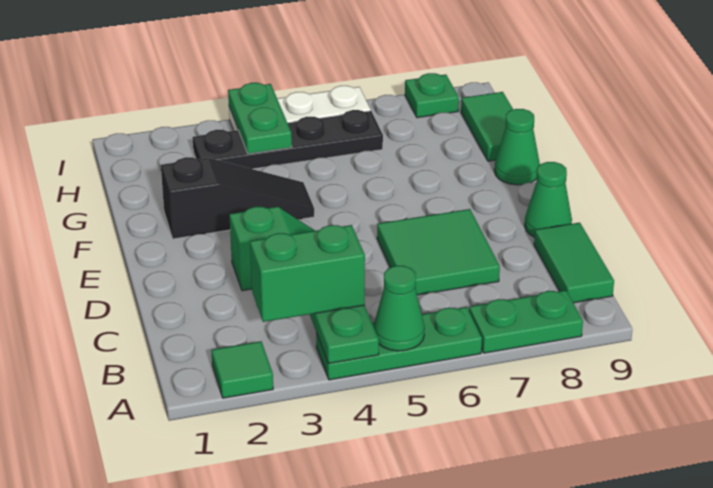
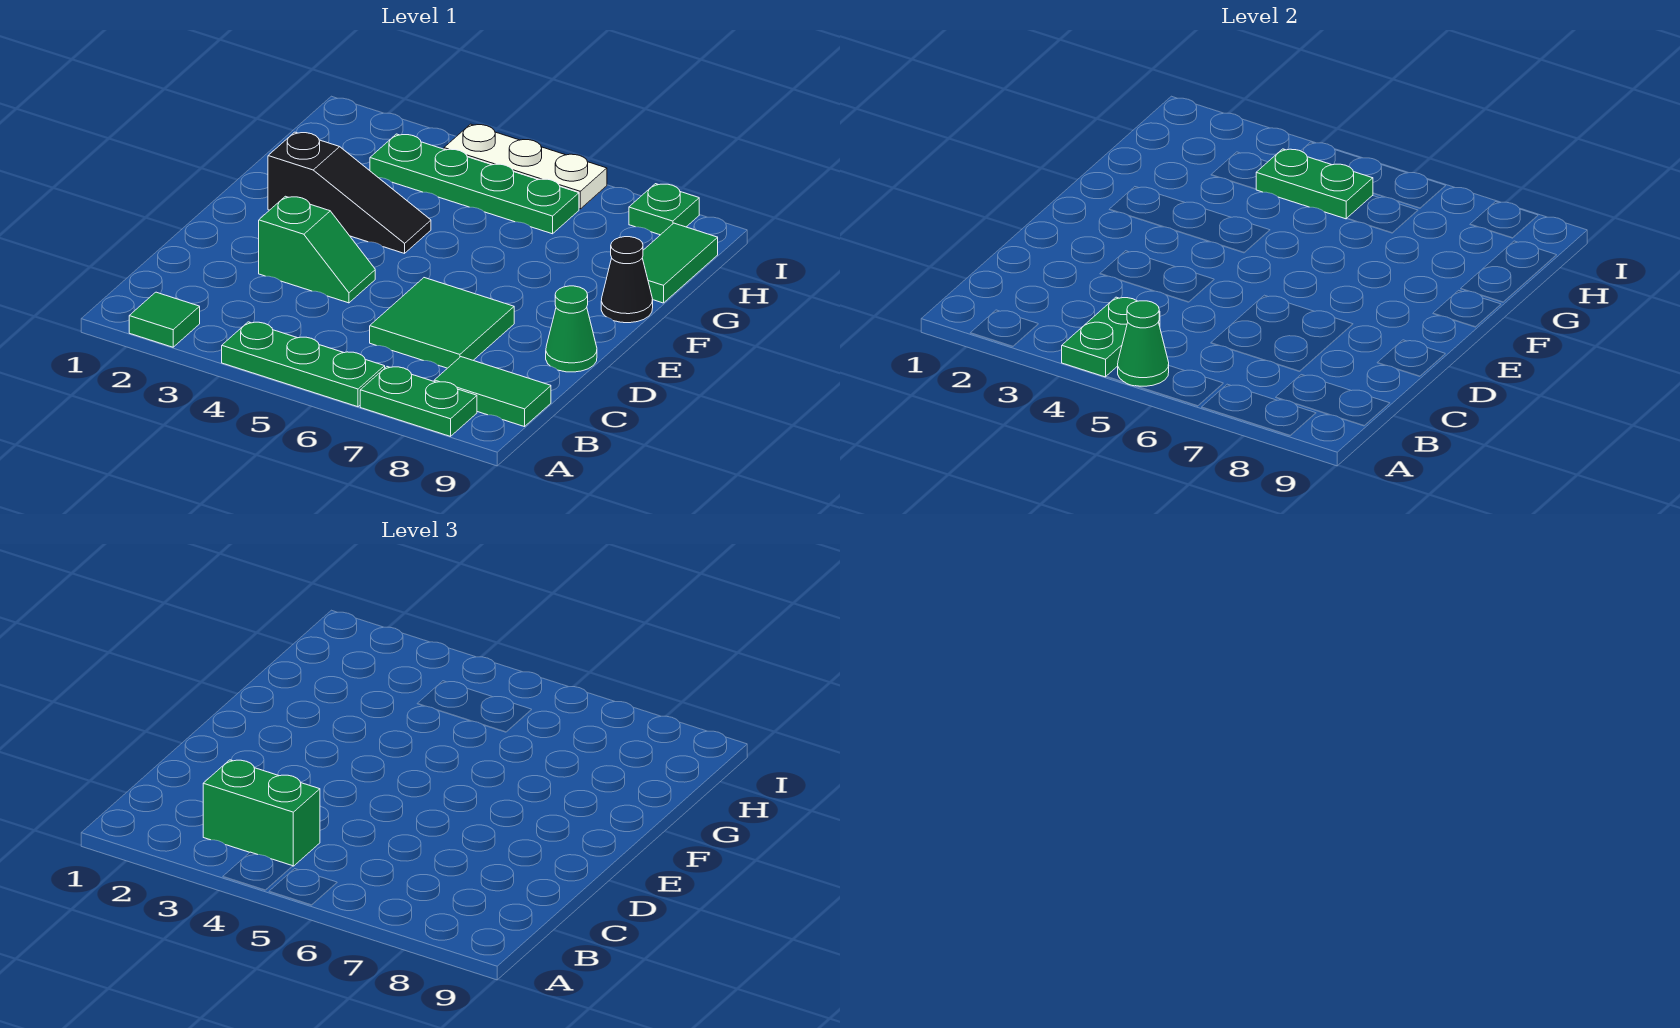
green 1x2 tile [534,223,614,303] -> green 1x2 tile turned to [434,357,551,427]
green 1x1 cone [494,109,540,185] -> black 1x1 cone [601,237,653,323]
black 1x4 plate [192,110,383,169] -> green 1x4 plate [370,134,579,234]
green 1x2 plate [228,83,292,154] -> green 1x2 plate turned to [1256,149,1373,219]

